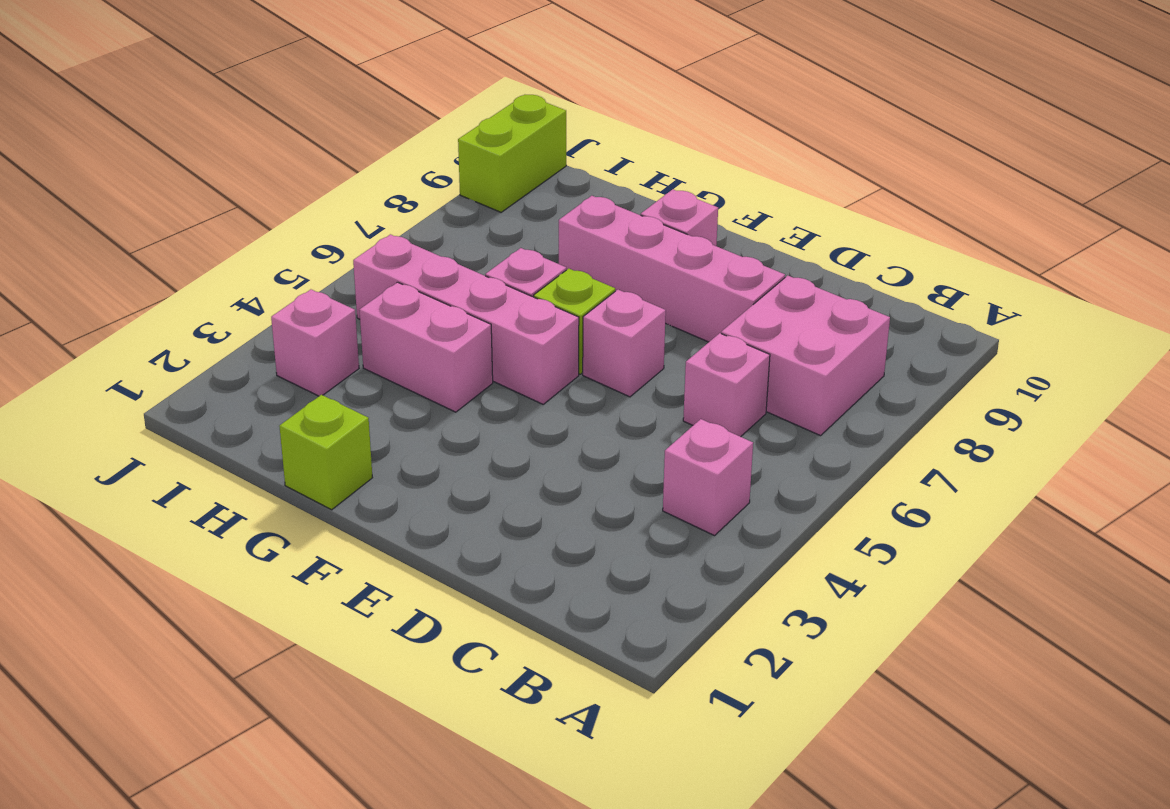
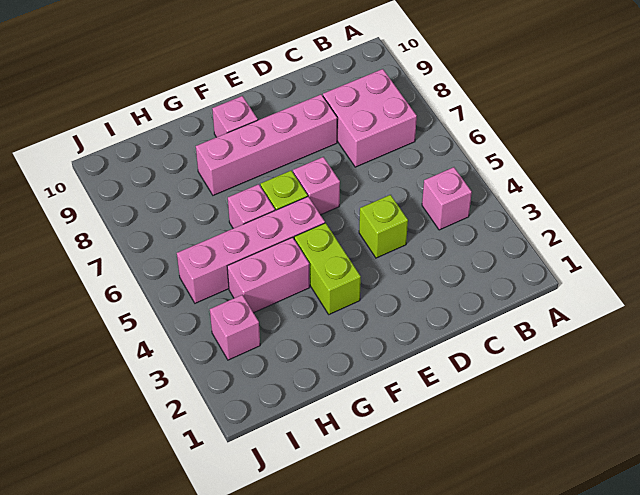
pink 1x1 brick [683,333,770,437] -> none
lime 1x1 brick [279,395,373,510] -> lime 1x1 brick moved to [359,195,408,258]
lime 1x2 brick [458,95,566,212] -> lime 1x2 brick moved to [294,223,361,314]

